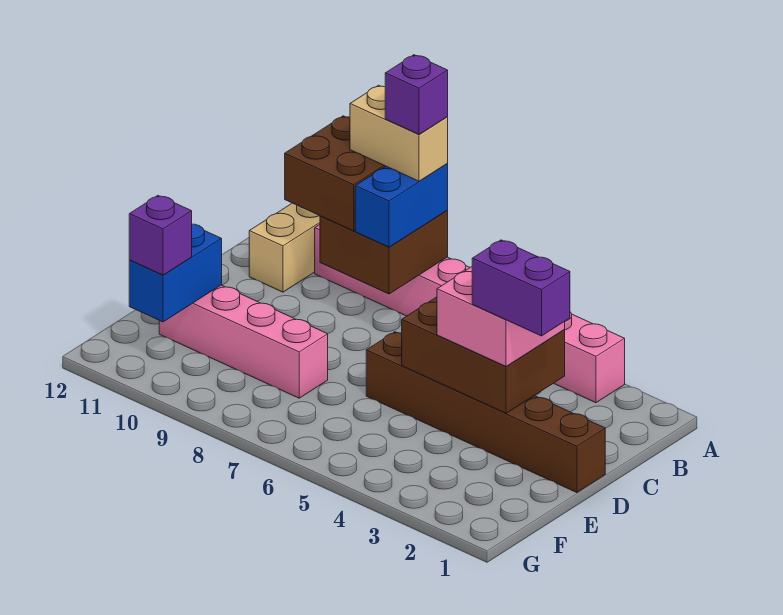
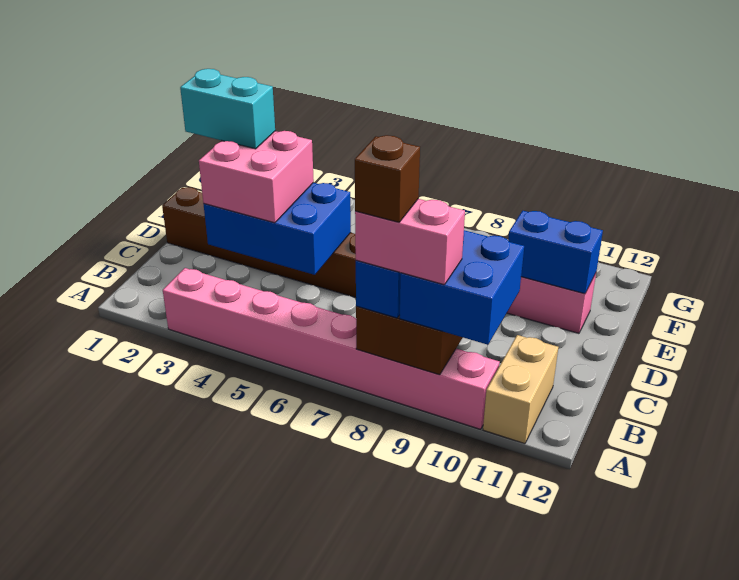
tan 1x2 brick [350,85,448,181] -> pink 1x2 brick [355,199,465,285]
purple 1x1 brick [385,55,448,135] -> brown 1x1 brick [355,135,420,222]
brown 2x2 brick [285,116,385,231] -> blue 2x2 brick [400,230,524,345]
brown 2x3 brick [402,297,565,413] -> blue 2x3 brick [204,183,351,275]
purple 1x2 brick [472,240,570,336] -> cyan 1x2 brick [180,69,275,149]
blue 1x2 brick [129,224,222,322] -> blue 1x2 brick turned to [508,211,603,294]
purple 1x1 brick [129,196,192,275] -> none

